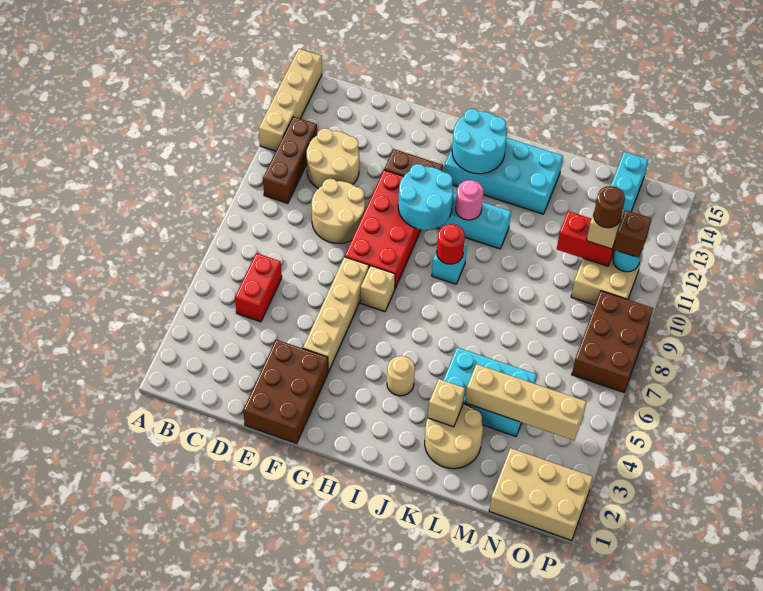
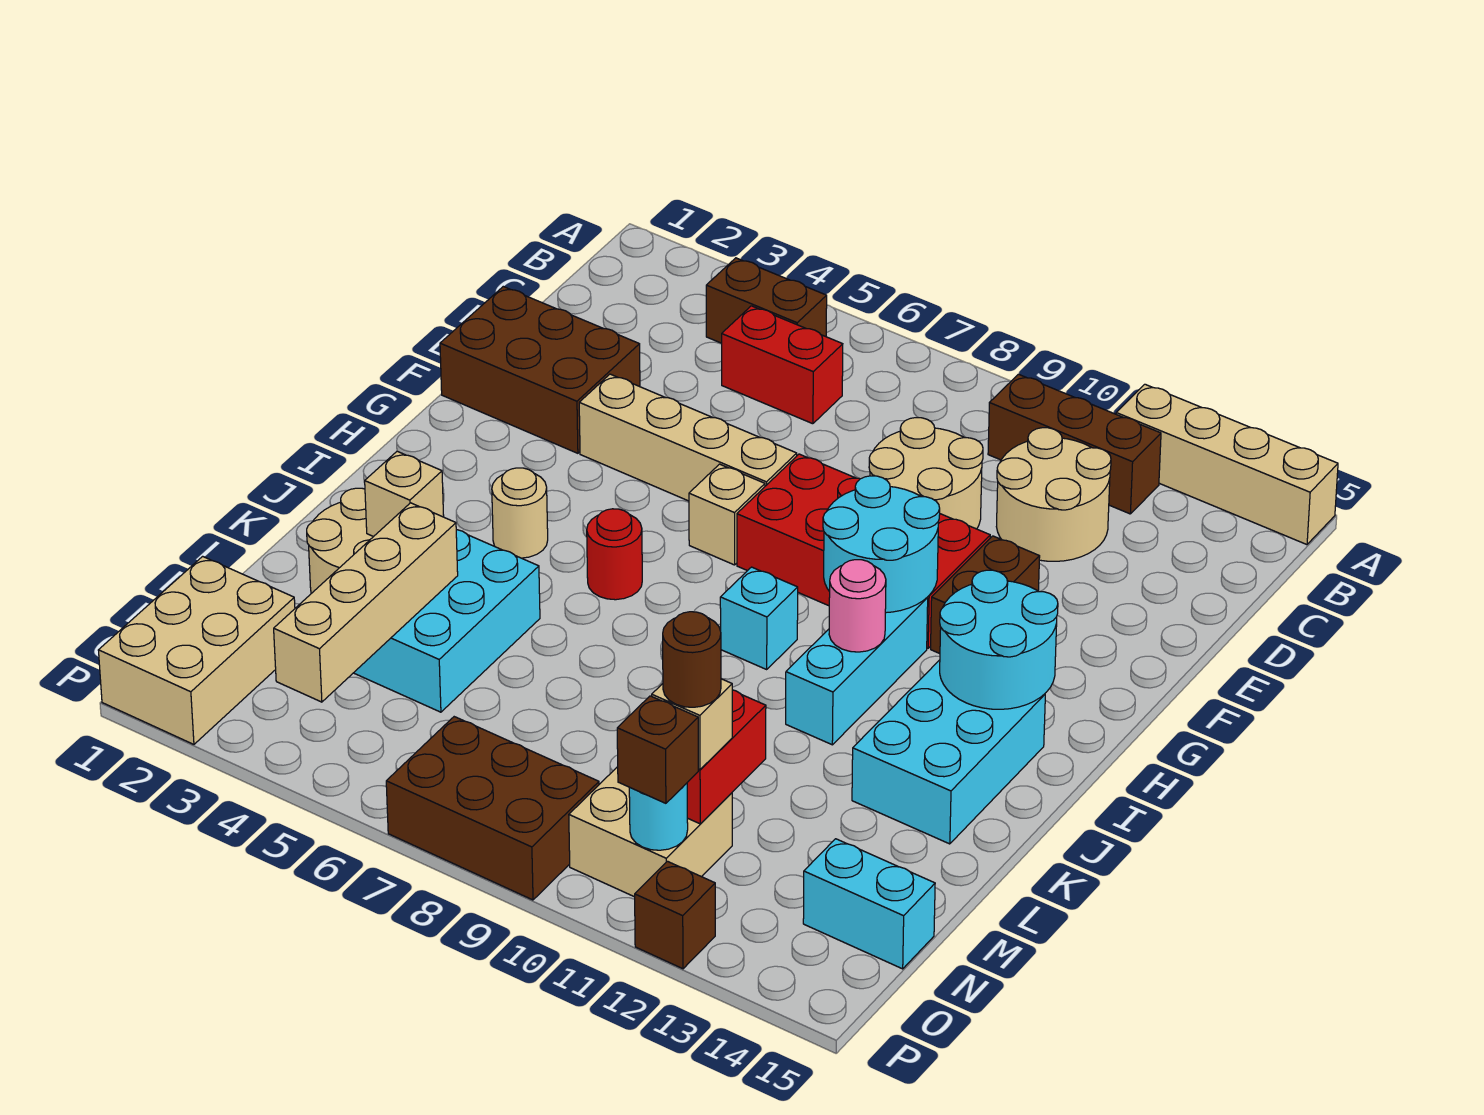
none -> brown 1x2 brick [706,258,827,343]
cyan 2x4 brick [444,138,563,214] -> cyan 2x3 brick [852,660,1045,844]
red 1x1 round brick [437,224,465,264] -> red 1x1 round brick moved to [587,509,642,600]
none -> brown 1x1 brick [635,861,715,969]

